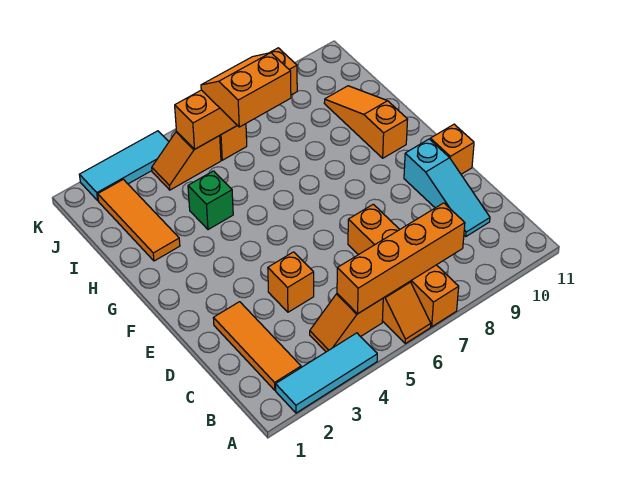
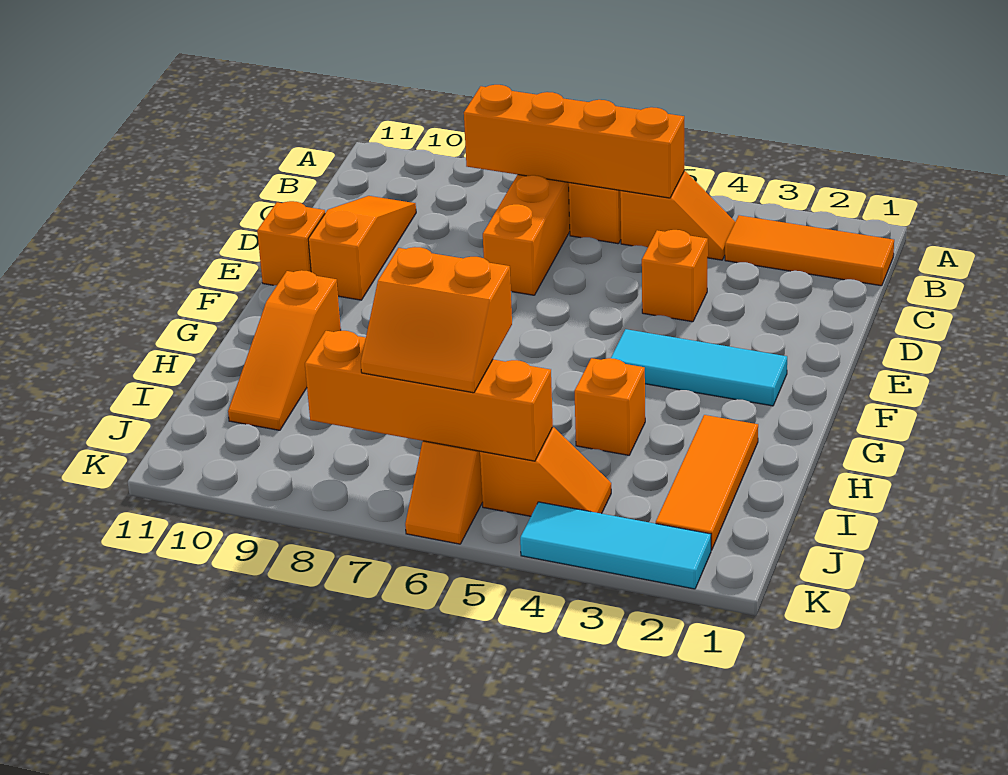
cyan 1x3 tile [276,333,377,413] -> cyan 1x3 tile moved to [611,329,787,406]
orange 1x3 tile [213,302,301,390] -> orange 1x3 tile turned to [725,215,894,286]
cyan 1x3 slope [404,139,490,236] -> orange 1x3 slope [308,196,416,300]
green 1x1 brick [188,171,233,230] -> orange 1x1 brick [575,358,645,455]

